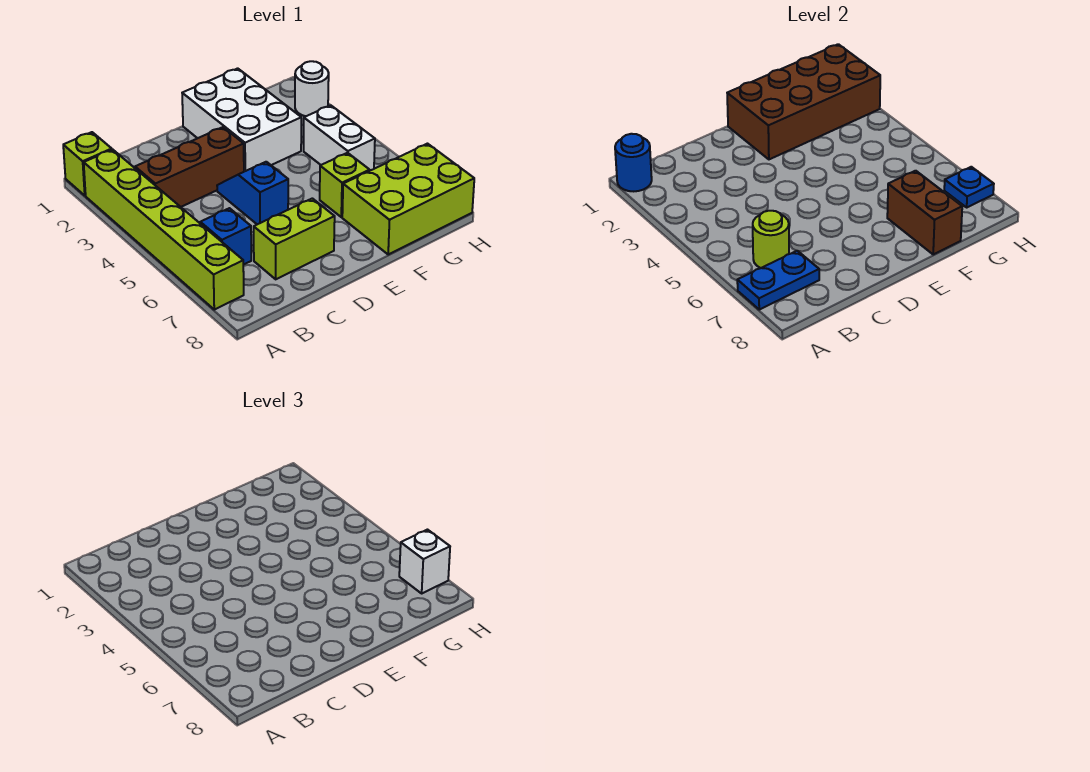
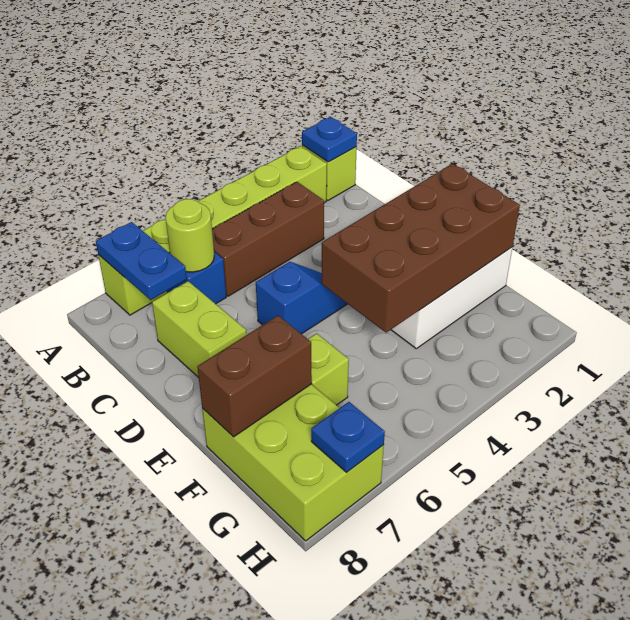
blue 1x1 round brick [615,134,652,191] -> blue 1x1 plate [302,117,357,162]
brown 1x3 brick [135,127,244,207] -> brown 1x3 brick turned to [212,182,324,296]
brown 2x4 brick [727,44,880,159] -> brown 2x4 brick turned to [322,164,520,333]
white 1x2 brick [304,105,375,171] -> none
white 1x1 round brick [295,61,329,116] -> none
white 1x1 brick [399,530,450,593] -> none

